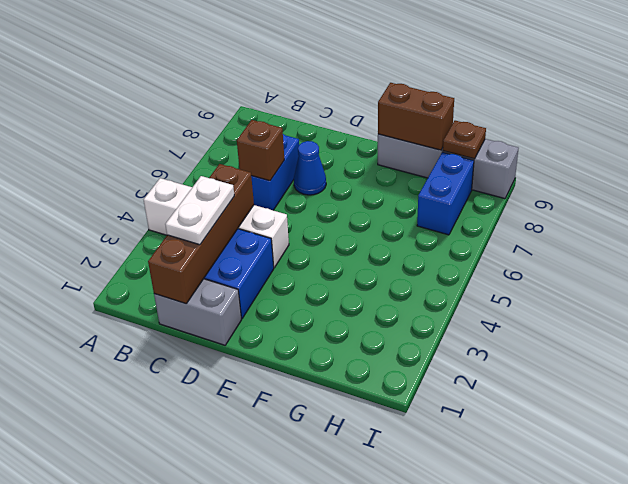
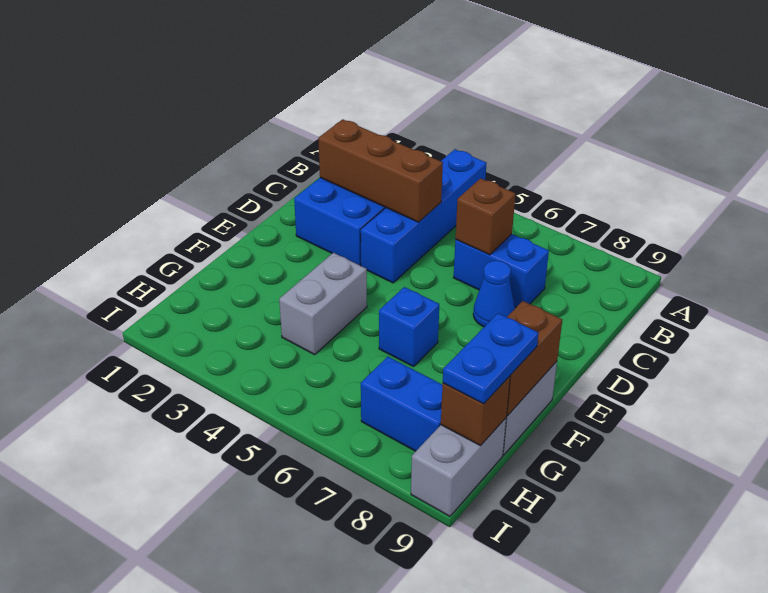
white 1x4 brick [144,178,289,268] -> blue 1x4 brick [361,149,486,283]
grey 1x2 brick [154,279,242,345] -> grey 1x2 brick moved to [279,253,367,355]
brown 1x4 brick [148,164,254,304] -> brown 1x3 brick [318,119,443,222]
white 1x2 plate [165,176,234,245] -> none
none -> blue 1x1 brick [379,287,439,367]
none -> blue 1x2 plate [443,313,538,404]
brown 1x1 plate [443,121,486,159] -> brown 1x1 brick [441,376,510,446]

